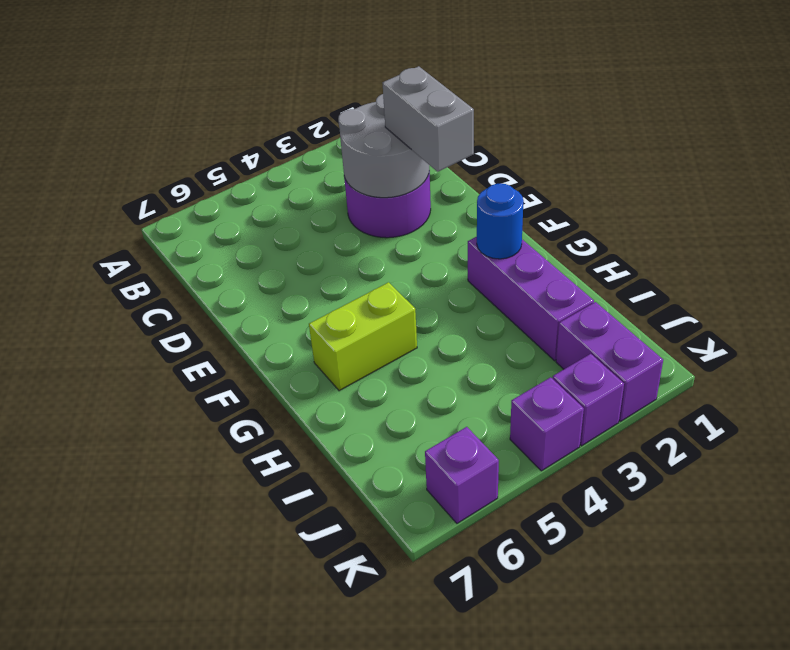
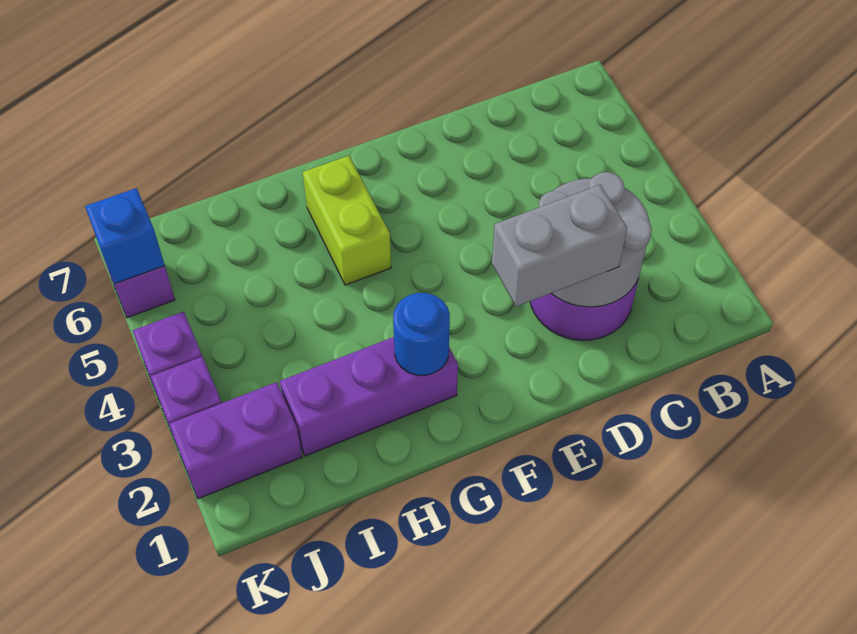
none -> blue 1x1 brick [85,188,165,284]

